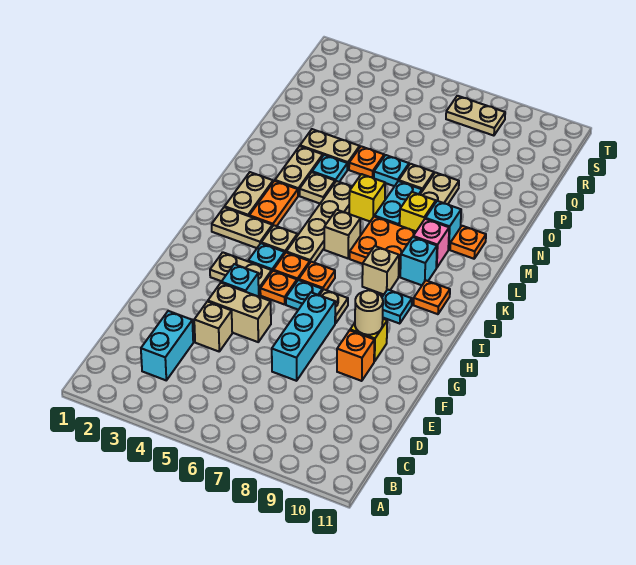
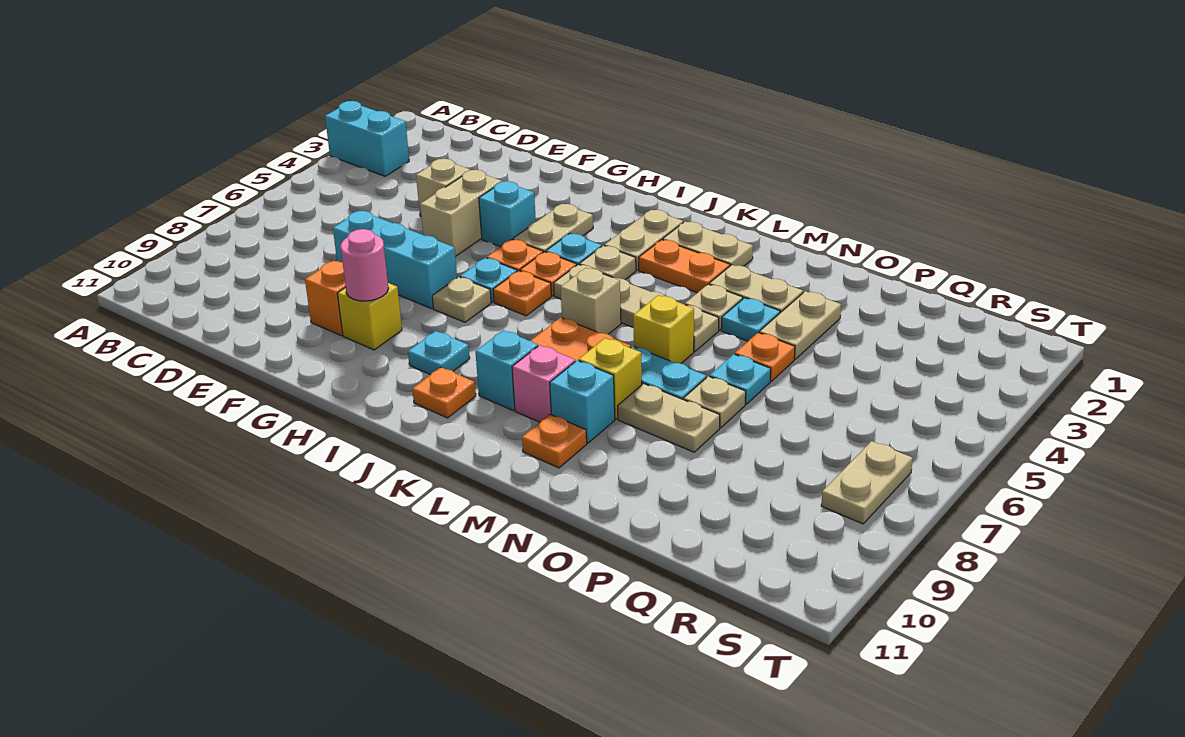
cyan 1x2 brick [141,311,193,380] -> cyan 1x2 brick moved to [325,101,409,176]
tan 1x1 round brick [355,290,383,335] -> pink 1x1 round brick [341,229,389,301]
tan 1x1 brick [362,246,399,294] -> none

